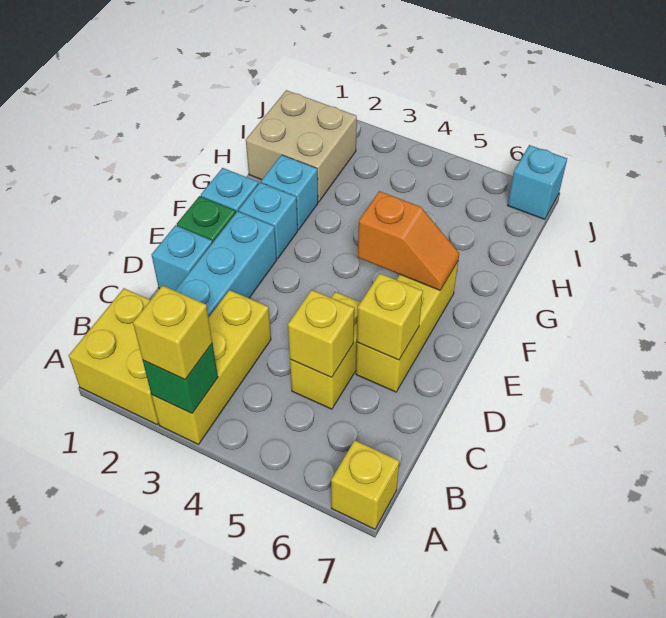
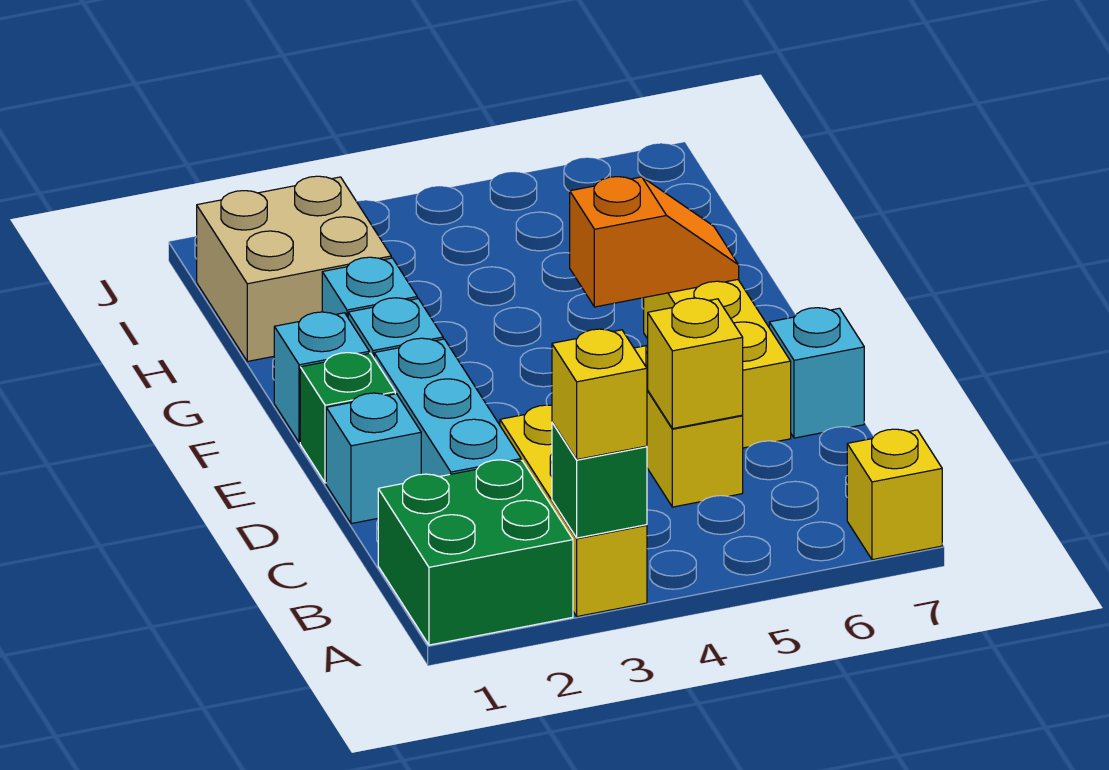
yellow 2x2 brick [69,288,158,424] -> green 2x2 brick [378,460,573,645]
yellow 1x1 brick [357,273,423,360] -> none
cyan 1x1 brick [507,145,567,219] -> cyan 1x1 brick moved to [769,308,864,438]

